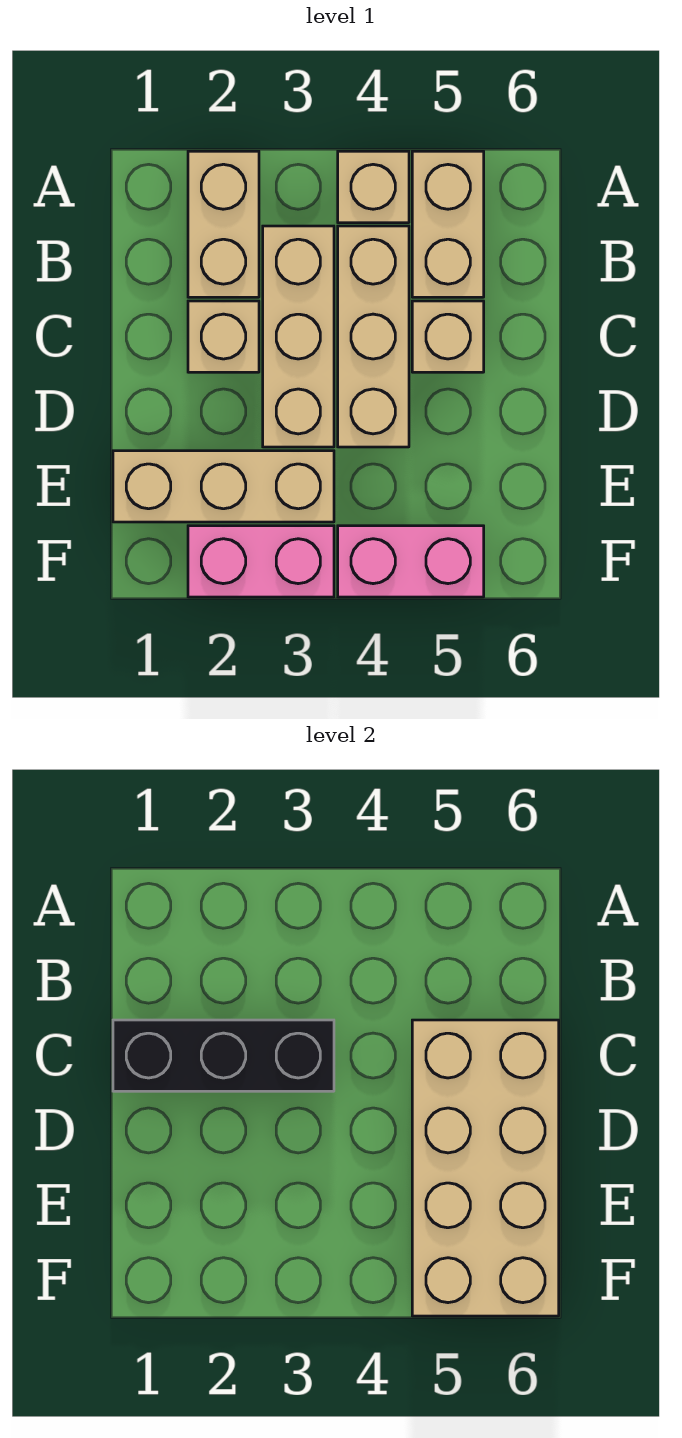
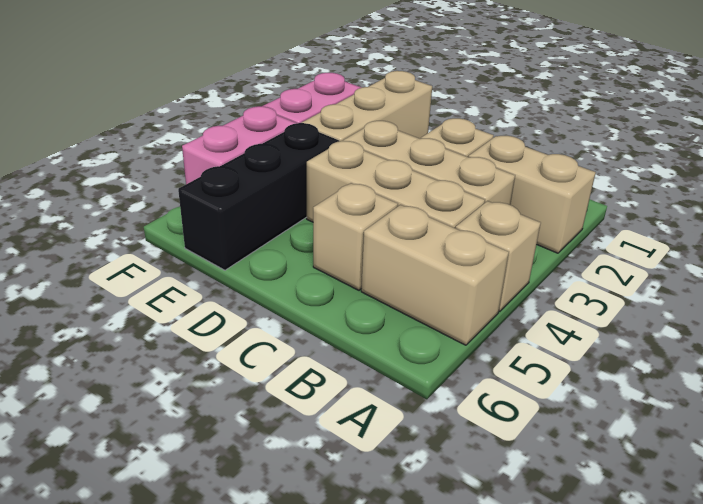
black 1x3 brick [113,1020,334,1091] -> black 1x3 brick moved to [178,123,339,270]
tan 2x4 brick [412,1020,559,1316] -> none

